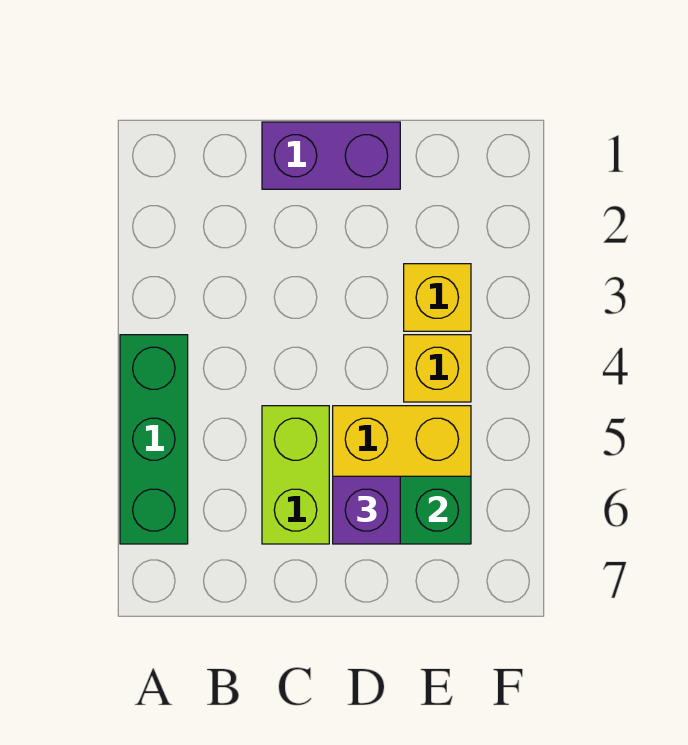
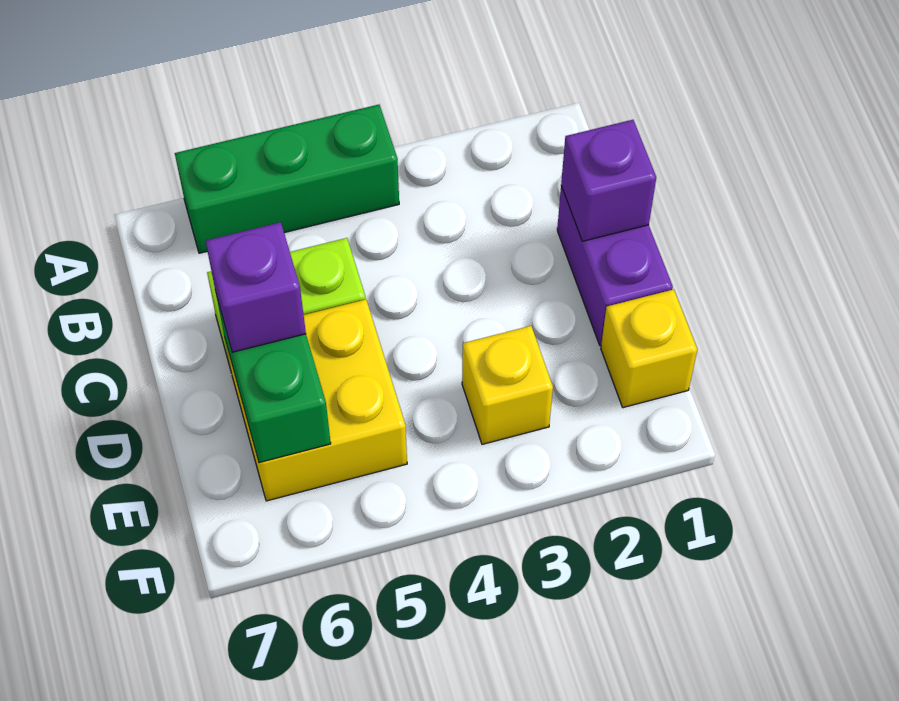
none -> purple 1x1 brick [561,120,656,241]
yellow 1x1 brick [404,335,471,402] -> yellow 1x1 brick moved to [601,289,697,408]

